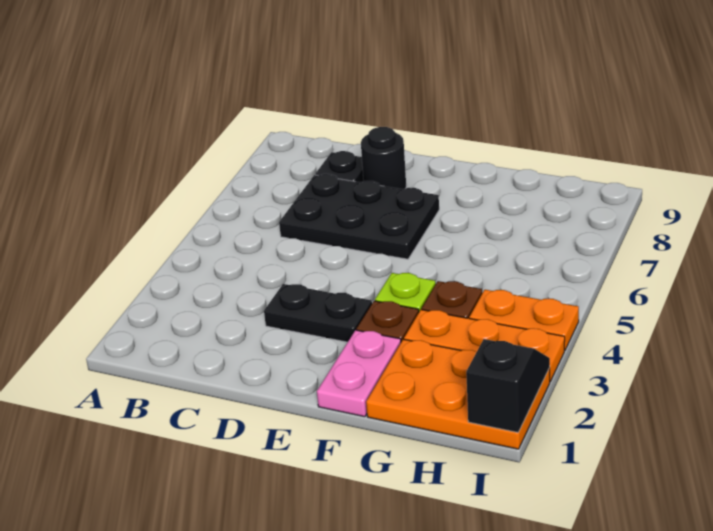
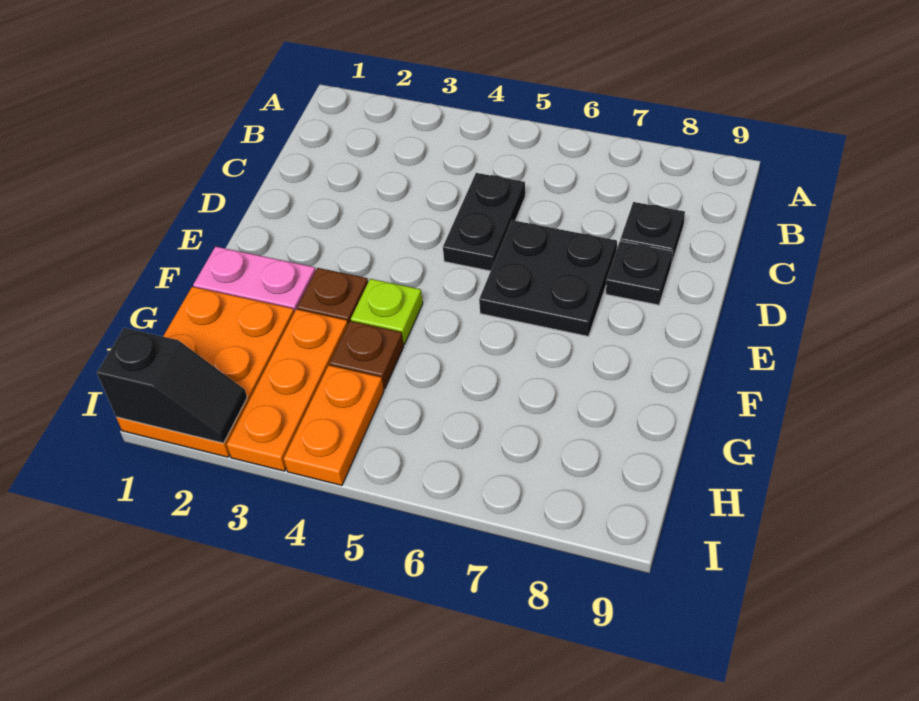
black 2x3 plate [279,174,439,259] -> black 2x2 plate [479,220,617,336]
black 1x2 plate [264,284,372,342] -> black 1x2 plate moved to [443,173,525,271]
black 1x1 round brick [361,127,406,189] -> black 1x1 plate [606,241,673,305]

